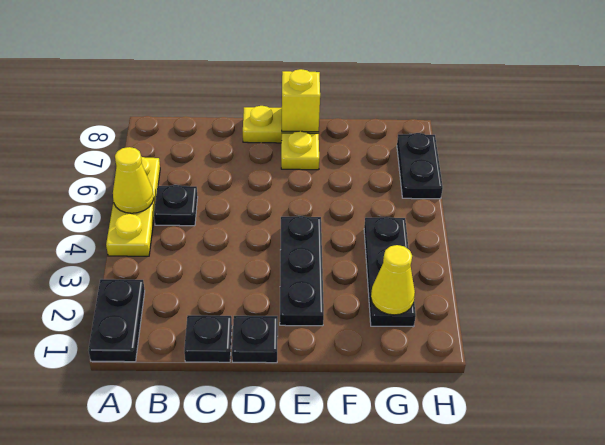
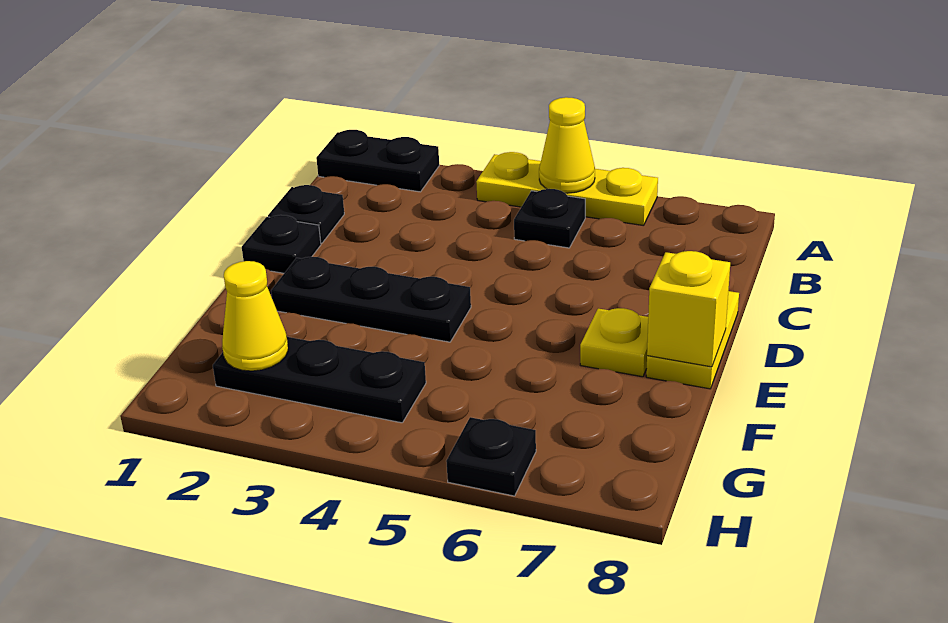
black 1x2 plate [397,133,443,199] -> black 1x1 plate [446,417,536,496]

